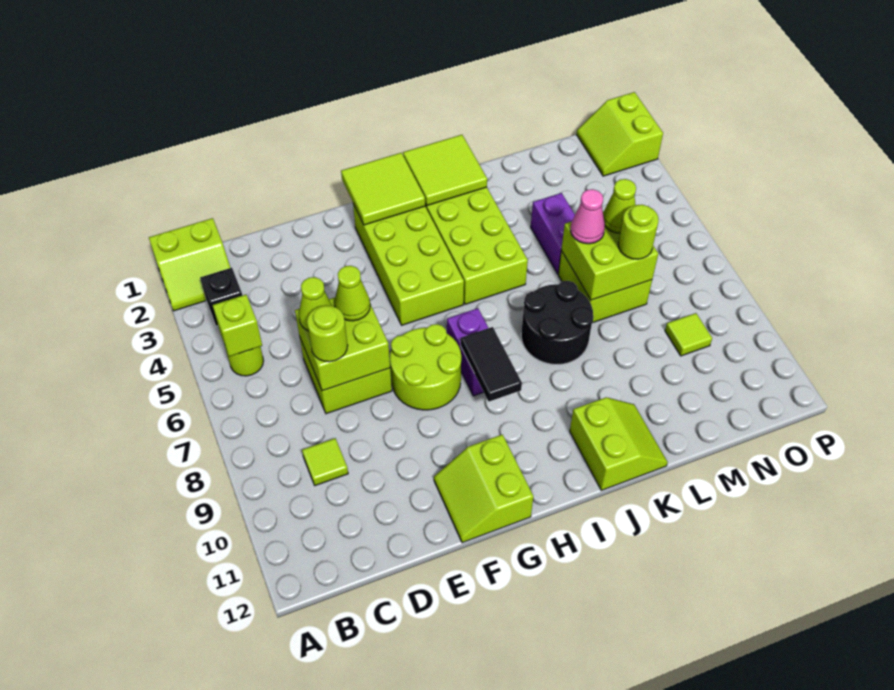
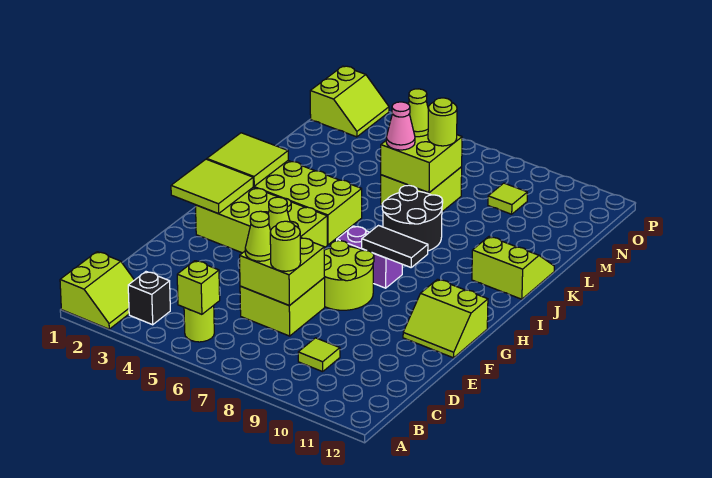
purple 1x2 brick [531,193,575,274] -> none
lime 2x2 slope [576,92,663,176] -> lime 2x2 slope turned to [310,66,389,137]

